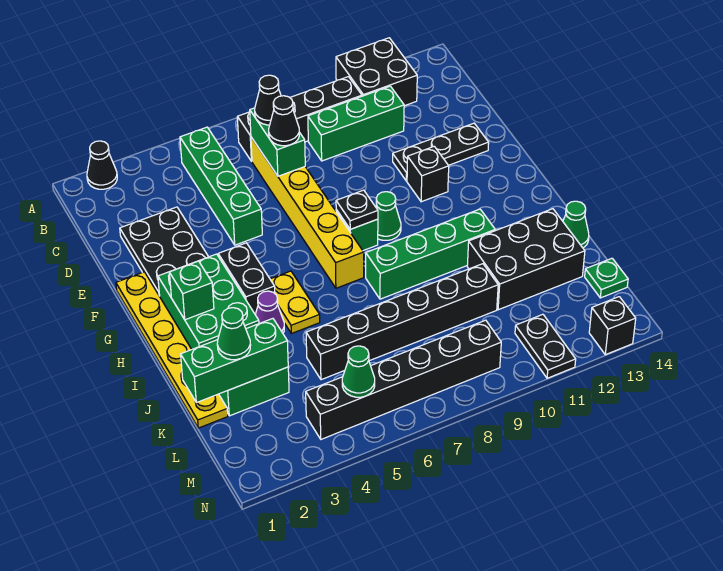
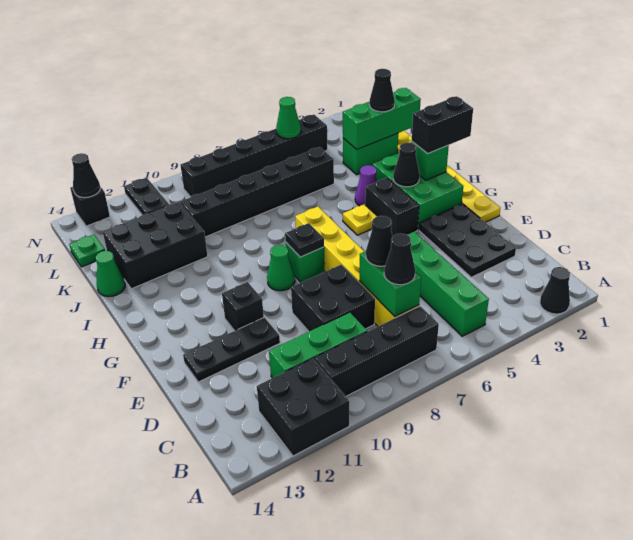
none -> black 2x2 brick [291,265,375,331]
none -> black 1x2 brick [412,96,473,154]
none -> black 1x1 cone [393,143,420,187]
yellow 1x2 plate [270,271,320,334] -> yellow 1x1 plate [343,204,377,235]
green 1x4 brick [366,209,495,299] -> none
green 1x1 cone [217,308,251,360] -> black 1x1 cone [369,69,395,112]
none -> black 1x1 cone [72,153,100,198]

